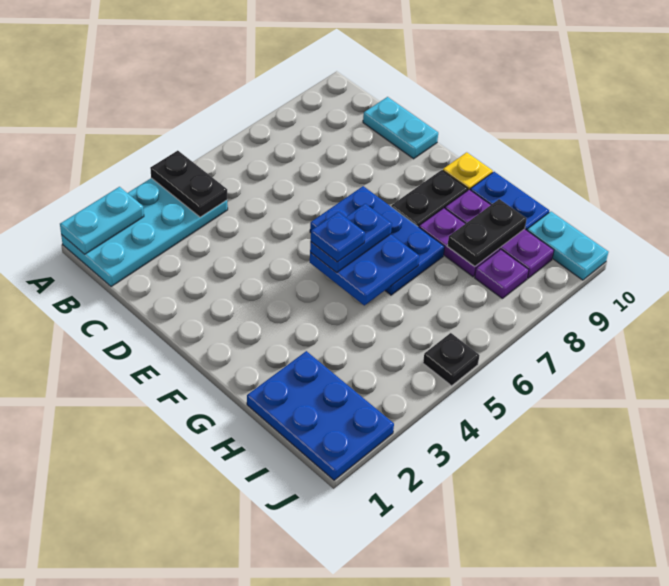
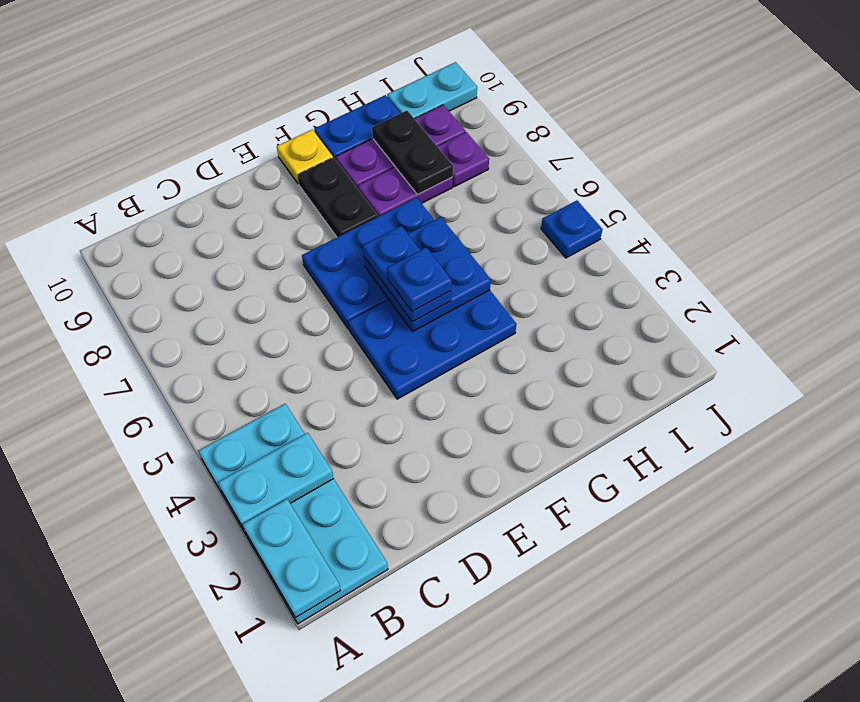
black 1x2 plate [150,151,227,217] -> none
cyan 1x2 plate [363,97,438,159] -> cyan 1x2 plate moved to [218,433,334,529]
blue 2x3 plate [247,351,394,480] -> blue 2x3 plate moved to [348,290,517,399]
black 1x1 plate [423,333,480,386] -> blue 1x1 plate [541,201,602,258]

